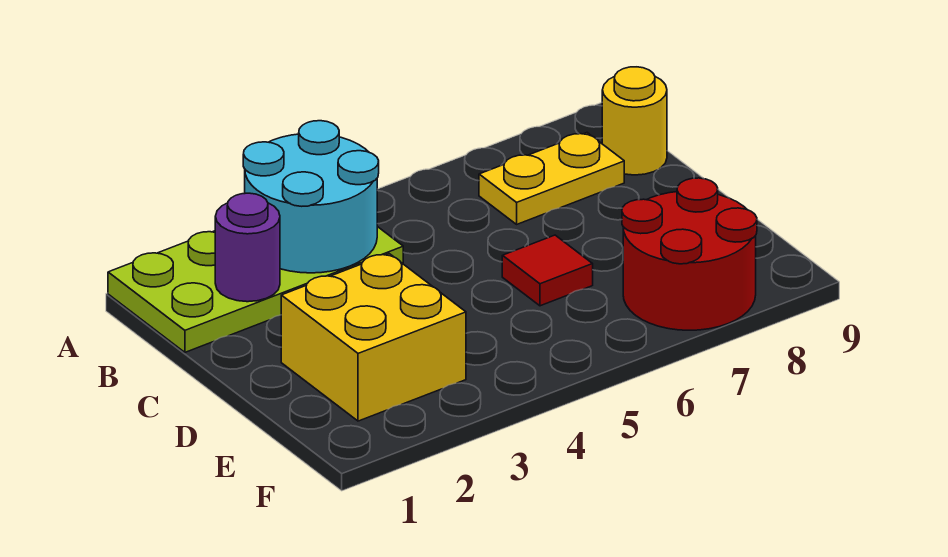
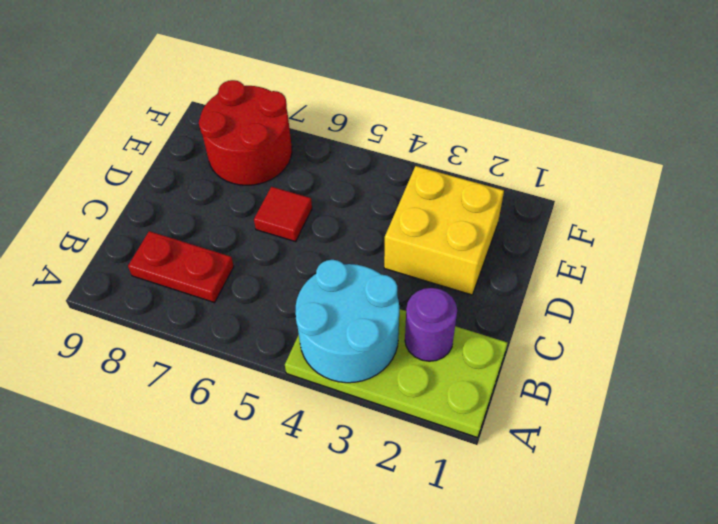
yellow 1x2 plate [479,133,624,224] -> red 1x2 plate [128,231,234,303]
yellow 1x1 round brick [602,67,667,175] -> none

